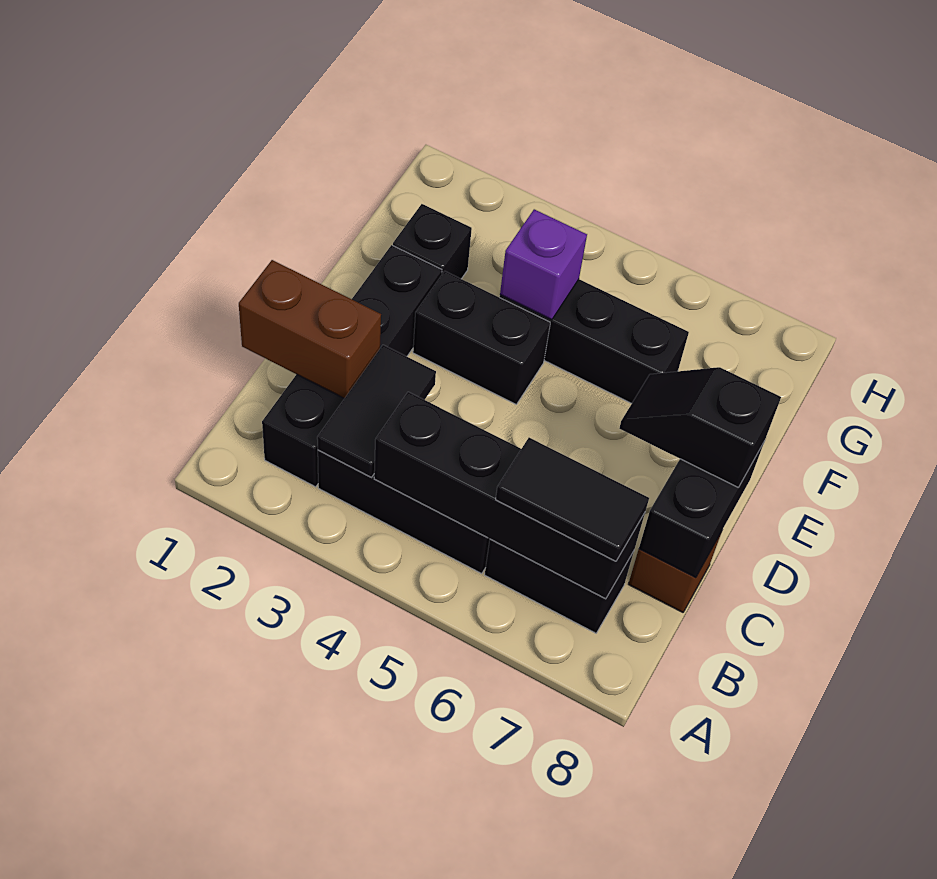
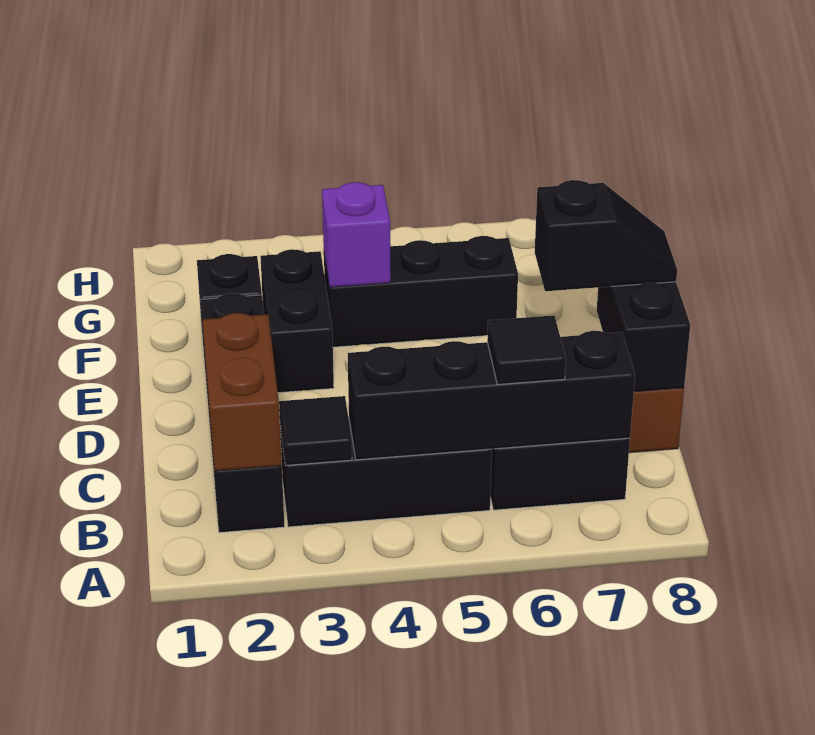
black 1x2 tile [317,345,436,477] -> black 1x1 tile [279,396,352,465]
black 1x2 tile [496,438,649,561] -> black 1x1 tile [487,315,566,385]
brown 1x2 brick [239,260,381,399] -> brown 1x2 brick turned to [203,313,282,471]
black 1x2 slope [619,367,781,488] -> black 1x2 slope turned to [535,180,677,291]
black 1x2 brick [413,271,550,405] -> black 1x2 brick turned to [260,249,334,393]

